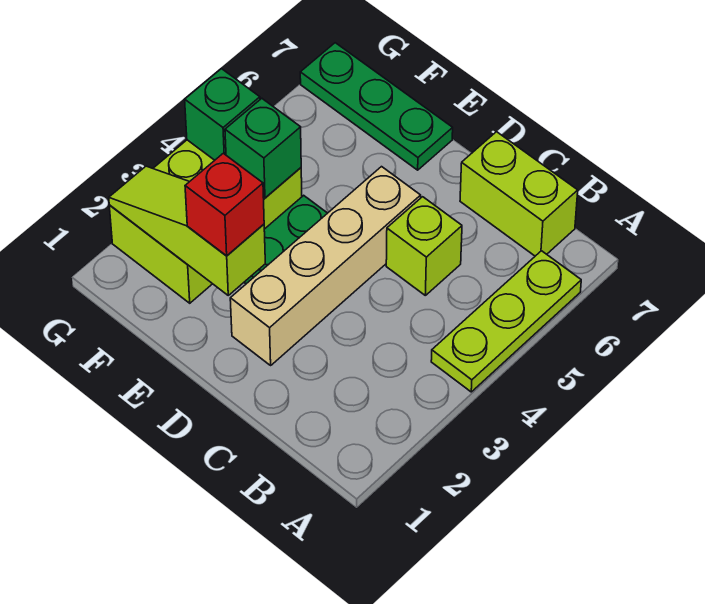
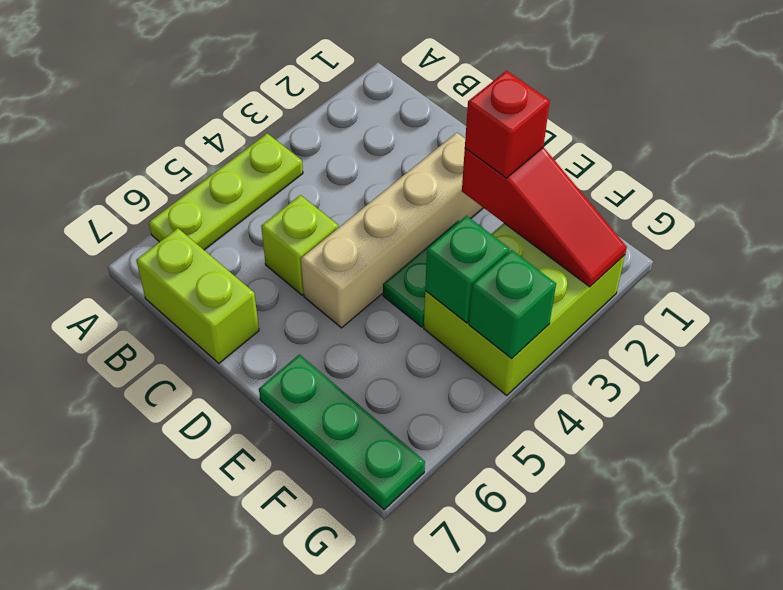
lime 1x3 slope [109,166,265,295] -> red 1x3 slope [462,148,627,287]

